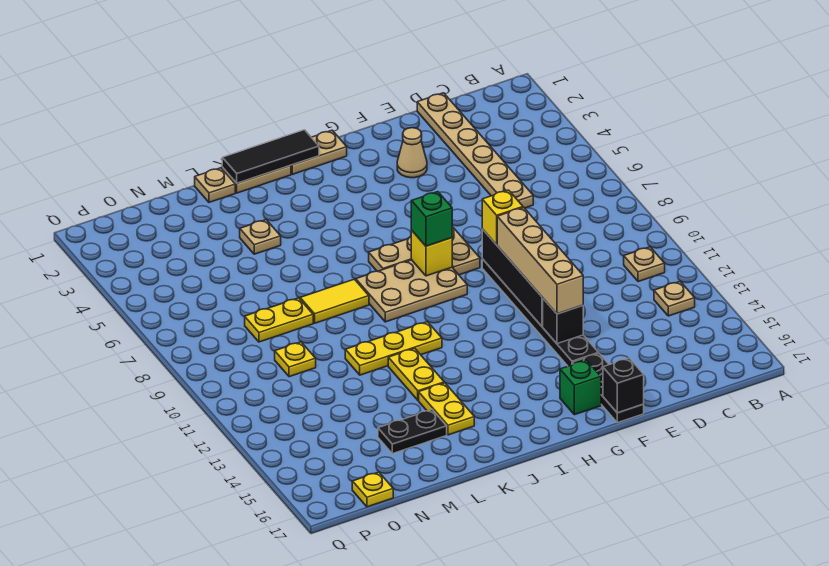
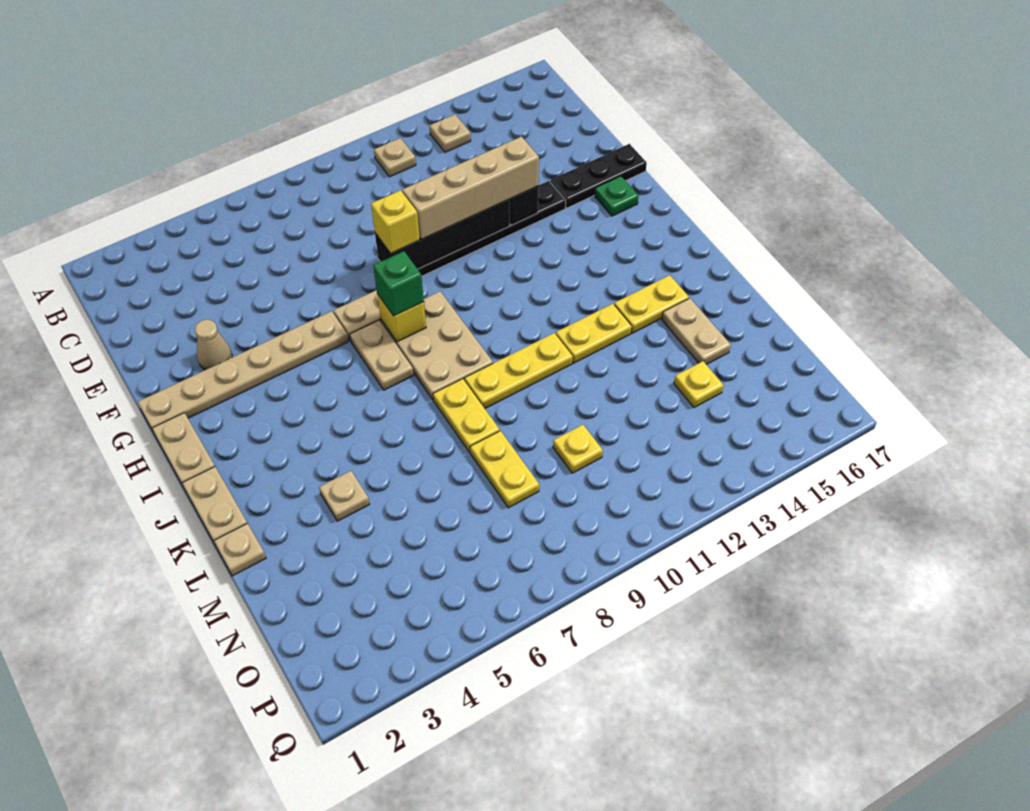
tan 1x6 plate [417,93,533,208] -> tan 1x6 plate moved to [138,311,349,431]
black 1x1 brick [603,358,644,413] -> none
green 1x1 brick [560,360,601,415] -> green 1x1 plate [595,176,639,216]
black 1x3 tile [222,130,319,183] -> none
yellow 1x3 plate [345,322,442,375] -> yellow 1x3 plate turned to [464,333,573,408]
yellow 1x2 tile [300,279,369,323] -> yellow 1x2 plate [433,379,500,452]
black 1x2 plate [378,410,447,454] -> tan 1x2 plate [662,298,731,365]
yellow 1x1 plate [352,472,393,507] -> yellow 1x1 plate moved to [674,361,723,408]

